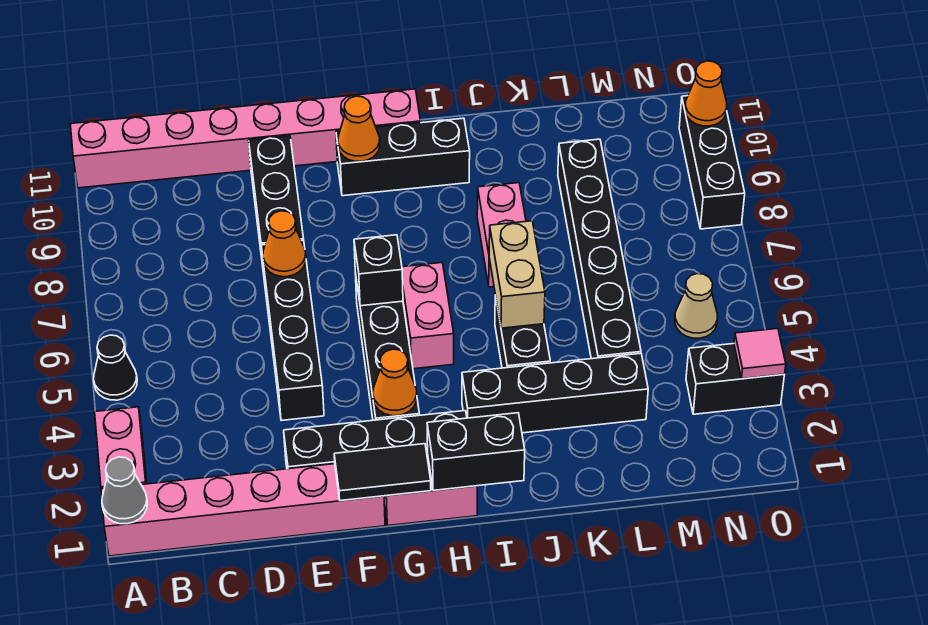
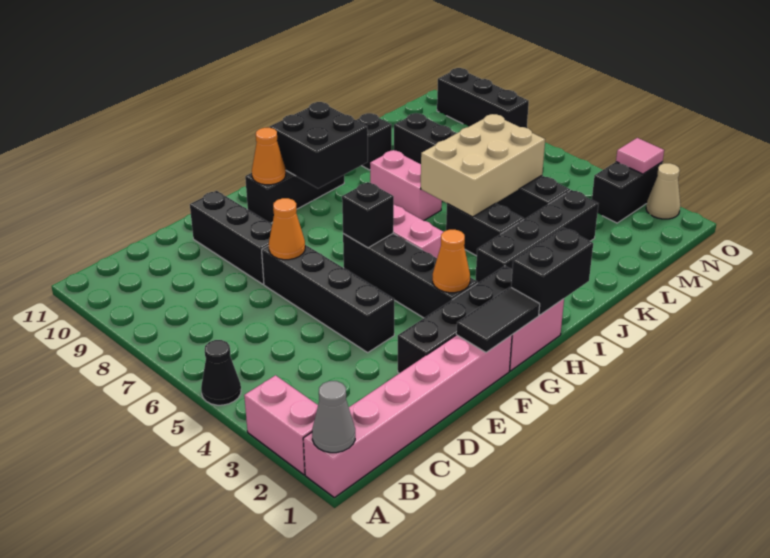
pink 1x8 brick [70,89,421,188] -> none
none -> black 2x2 brick [270,102,368,188]
tan 1x2 brick [489,221,545,328] -> tan 2x3 brick [421,114,545,217]
none -> black 1x1 brick [356,113,392,170]
tan 1x1 cone [675,274,717,338] -> tan 1x1 cone moved to [646,163,680,219]
orange 1x1 cone [685,61,727,126] -> none

